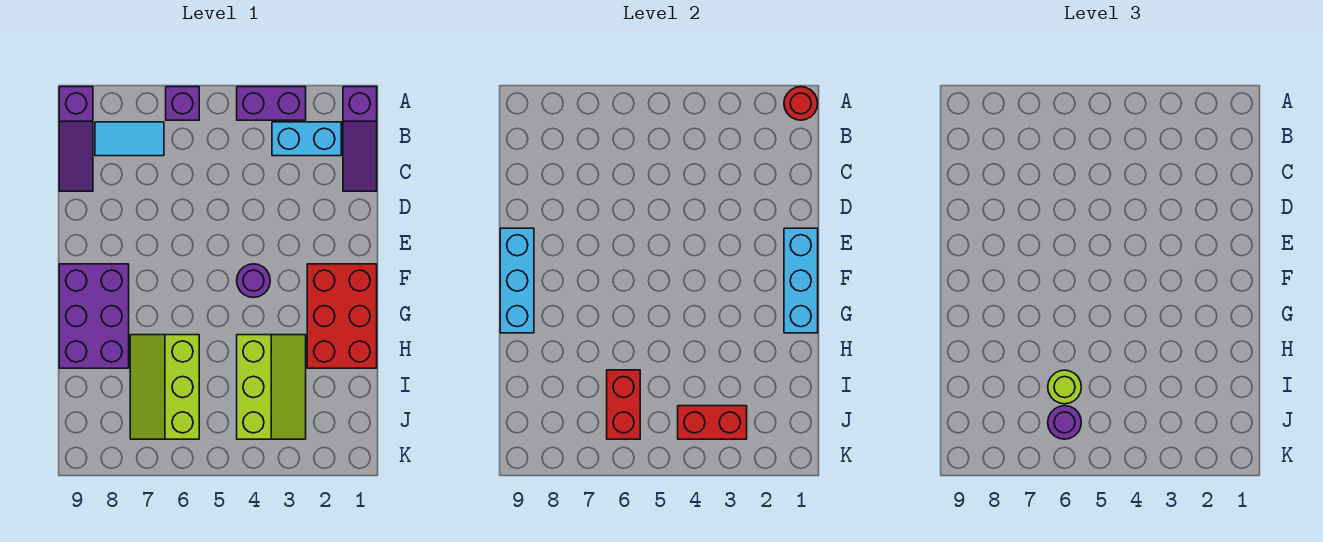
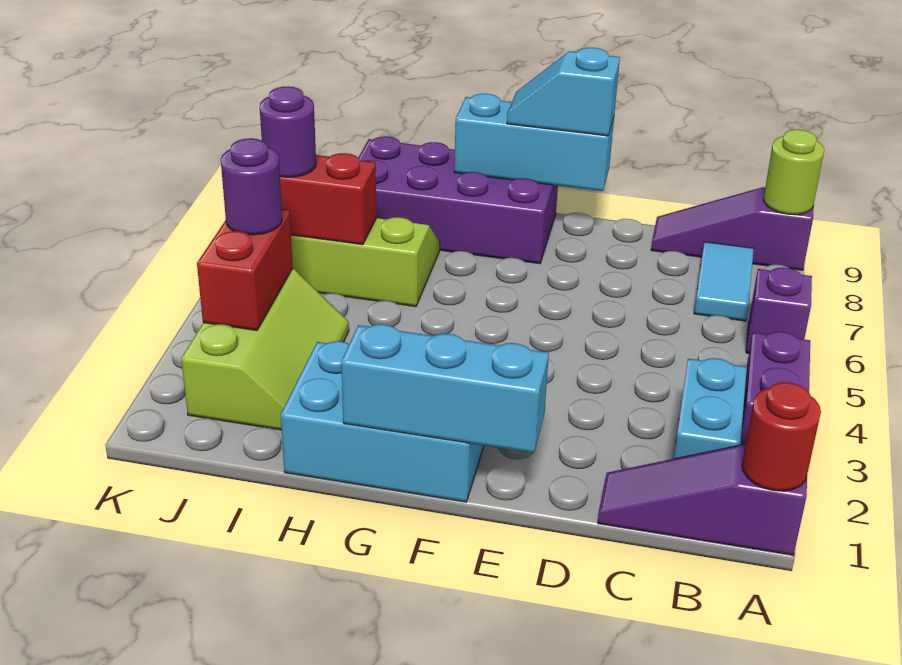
none -> cyan 1x2 slope [507,48,620,136]
red 2x3 brick [307,264,377,368] -> cyan 2x3 brick [281,341,484,502]
purple 1x1 round brick [237,264,270,298] -> purple 1x1 round brick moved to [221,138,282,235]
purple 2x3 brick [59,264,129,368] -> purple 2x4 brick [358,136,558,264]
lime 2x3 slope [237,335,306,439] -> lime 2x3 slope turned to [181,269,349,430]
lime 1x1 round brick [1048,370,1081,404] -> lime 1x1 round brick moved to [763,129,824,215]

